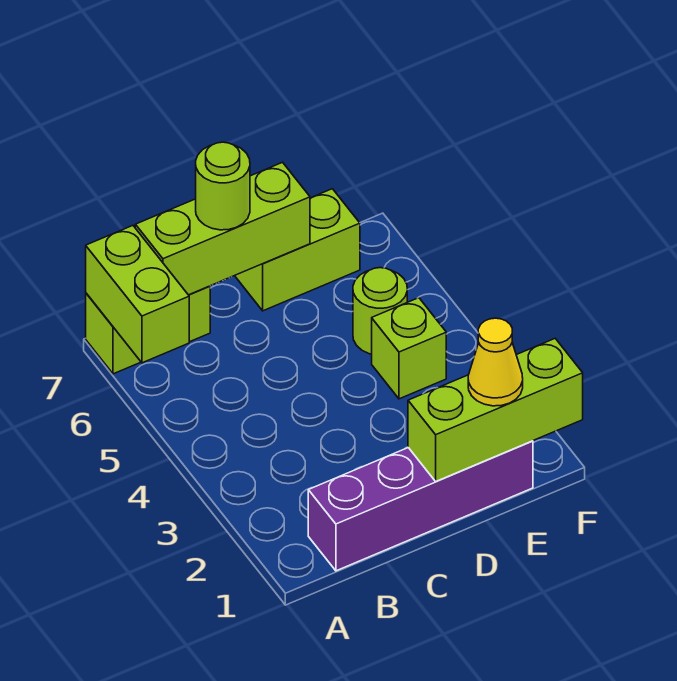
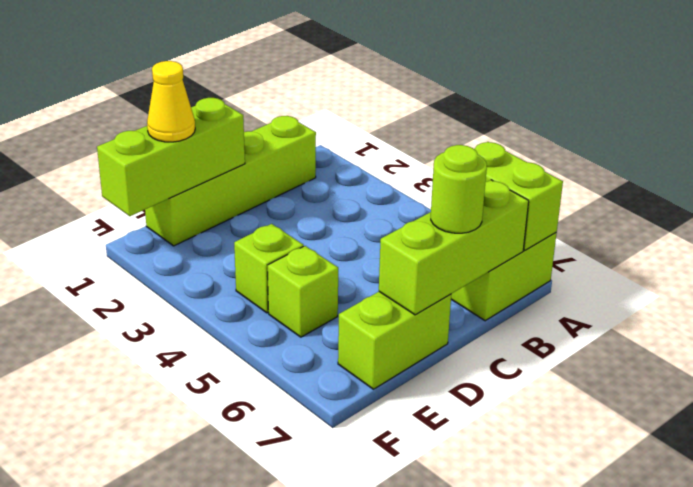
purple 1x4 brick [308,441,533,571] -> lime 1x4 brick [145,116,316,246]
lime 1x1 round brick [353,268,407,354] -> lime 1x1 brick [268,246,338,337]

